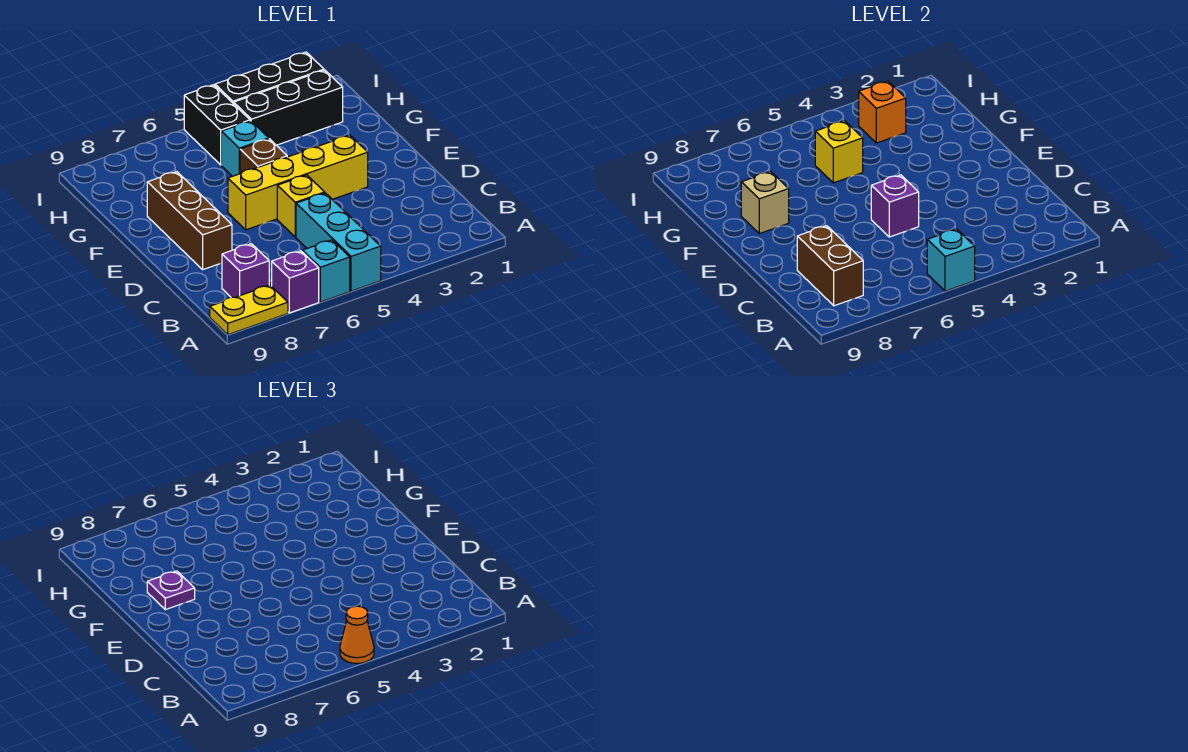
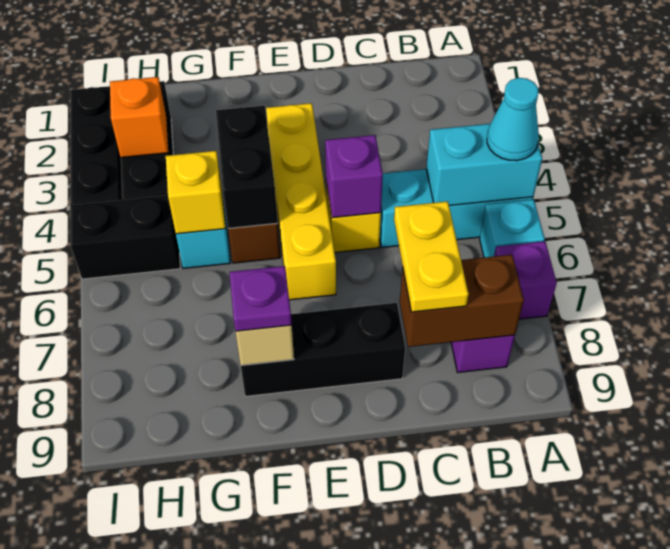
cyan 1x1 brick [927,229,975,291] -> cyan 1x2 brick [426,124,542,206]
orange 1x1 cone [340,606,374,663] -> cyan 1x1 cone [487,78,539,161]
yellow 1x2 plate [210,285,288,335] -> yellow 1x2 plate moved to [394,201,469,312]
brown 1x3 brick [147,172,232,269] -> black 1x3 brick [241,303,405,396]
none -> black 1x2 brick [216,105,278,228]

